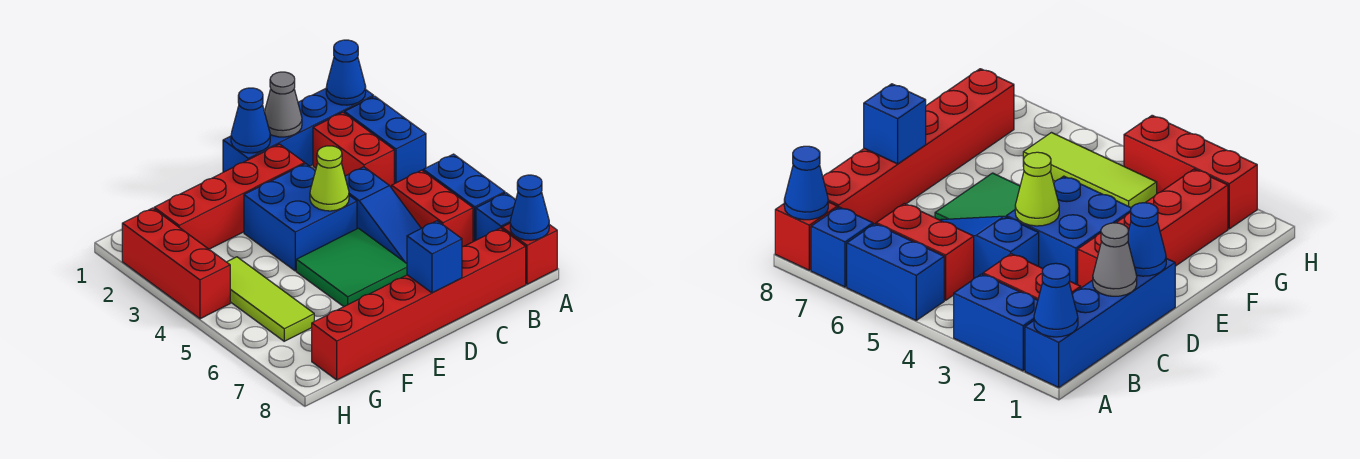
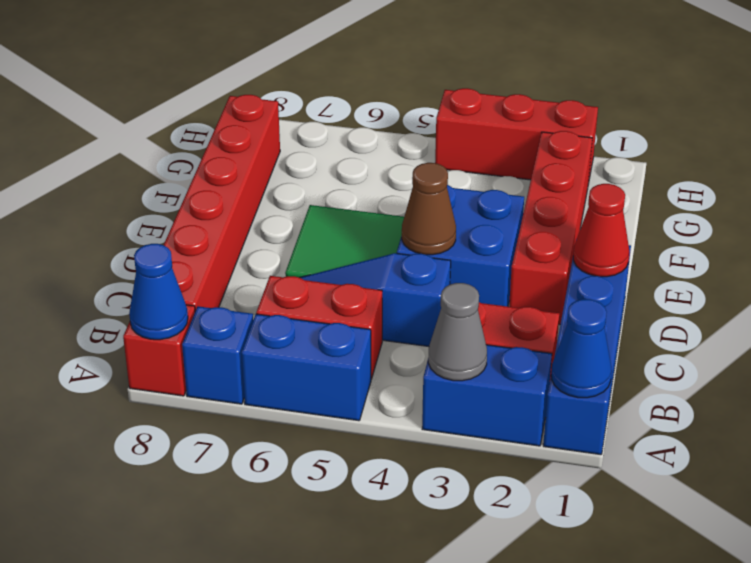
grey 1x1 cone [265,72,302,137] -> grey 1x1 cone moved to [428,283,487,381]
blue 1x1 cone [231,88,270,153] -> red 1x1 cone [573,184,630,277]
lime 1x1 cone [310,146,349,211] -> brown 1x1 cone [402,163,456,255]
blue 1x1 brick [407,221,462,293] -> none
lime 1x3 tile [227,257,314,341] -> none

